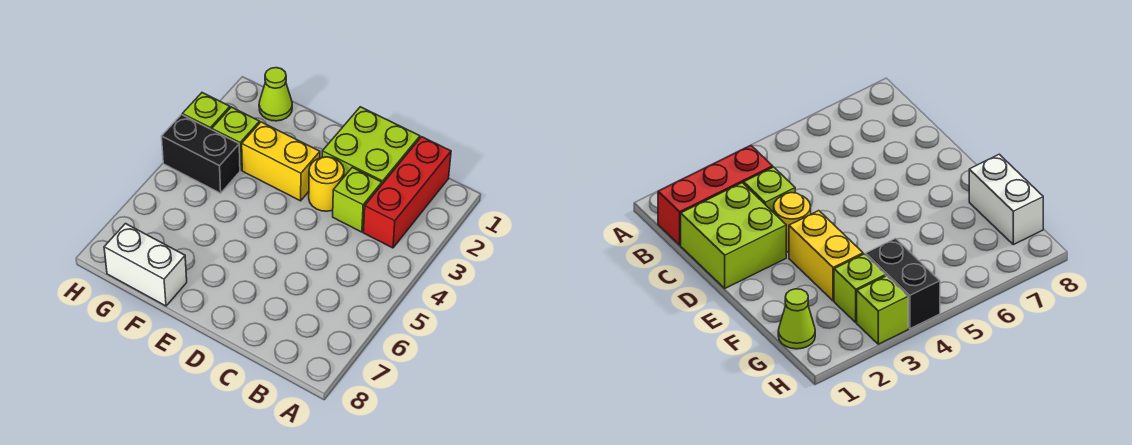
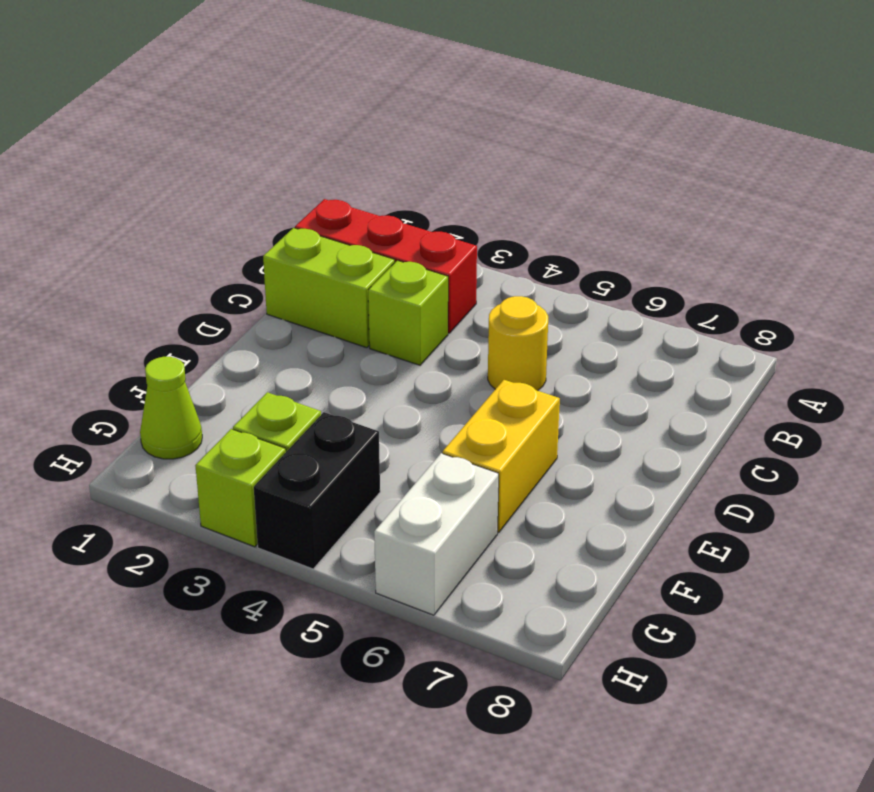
lime 2x2 brick [322,107,420,184] -> lime 1x2 brick [263,228,395,348]
yellow 1x1 round brick [309,157,344,211] -> yellow 1x1 round brick moved to [488,296,548,391]
yellow 1x2 brick [242,122,320,201] -> yellow 1x2 brick moved to [443,380,560,533]
white 1x2 brick [104,224,187,306] -> white 1x2 brick moved to [374,453,499,615]

